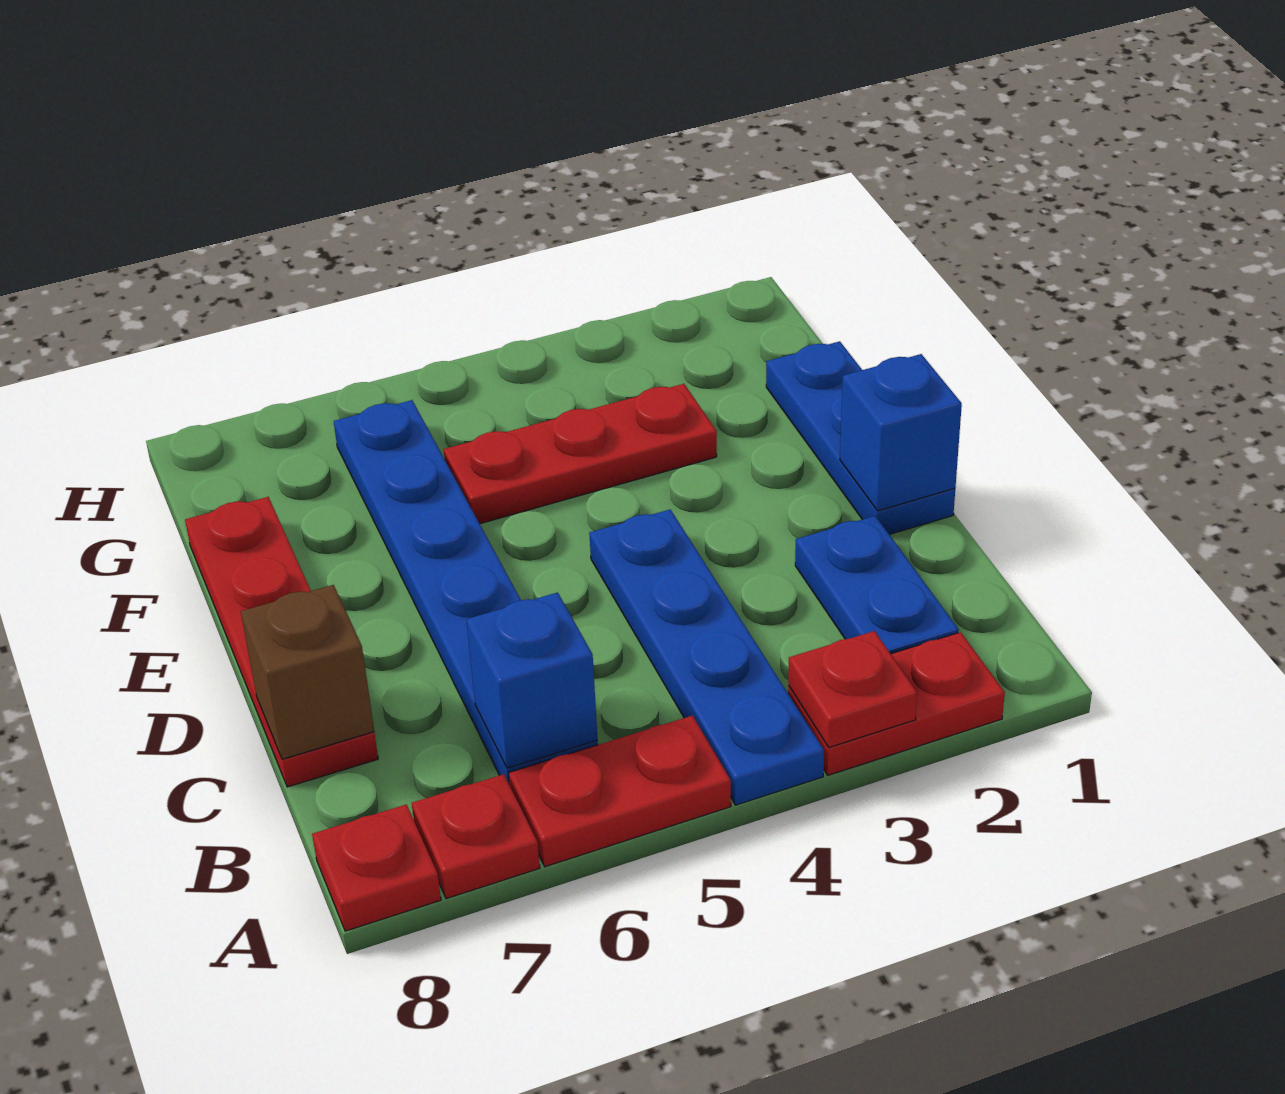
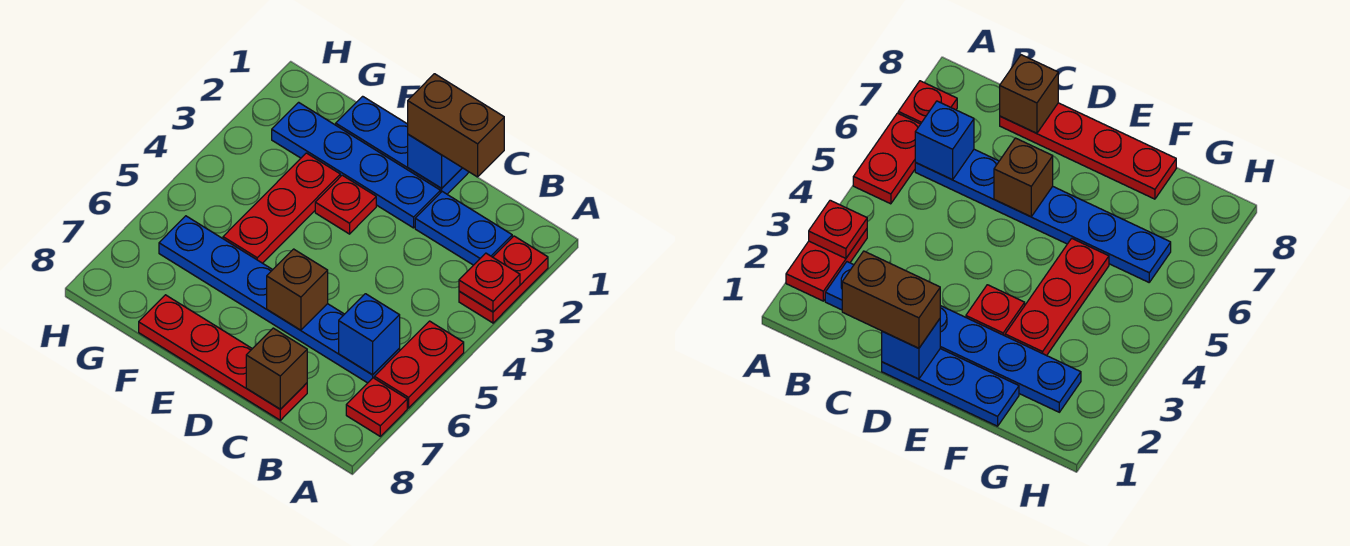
blue 1x4 plate [589,510,824,805] -> blue 1x4 plate moved to [272,102,440,228]
red 1x1 plate [312,804,441,931] -> red 1x1 plate moved to [315,175,376,234]
none -> brown 1x2 brick [408,74,504,177]
none -> brown 1x1 brick [267,249,328,330]

